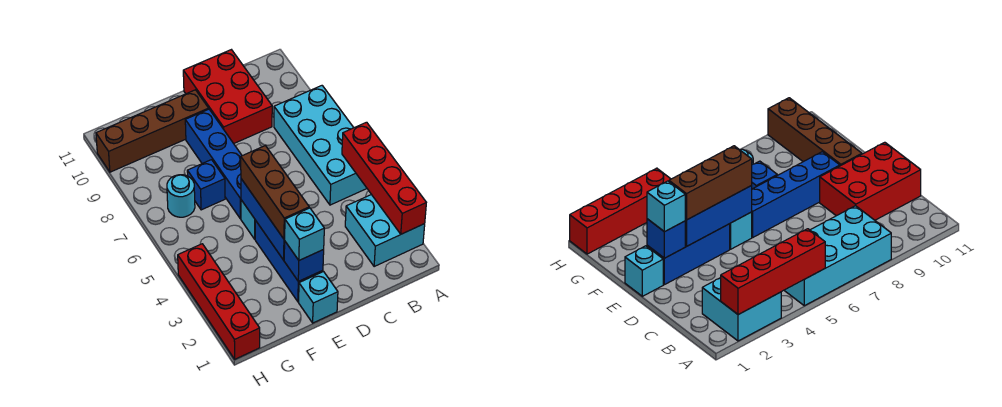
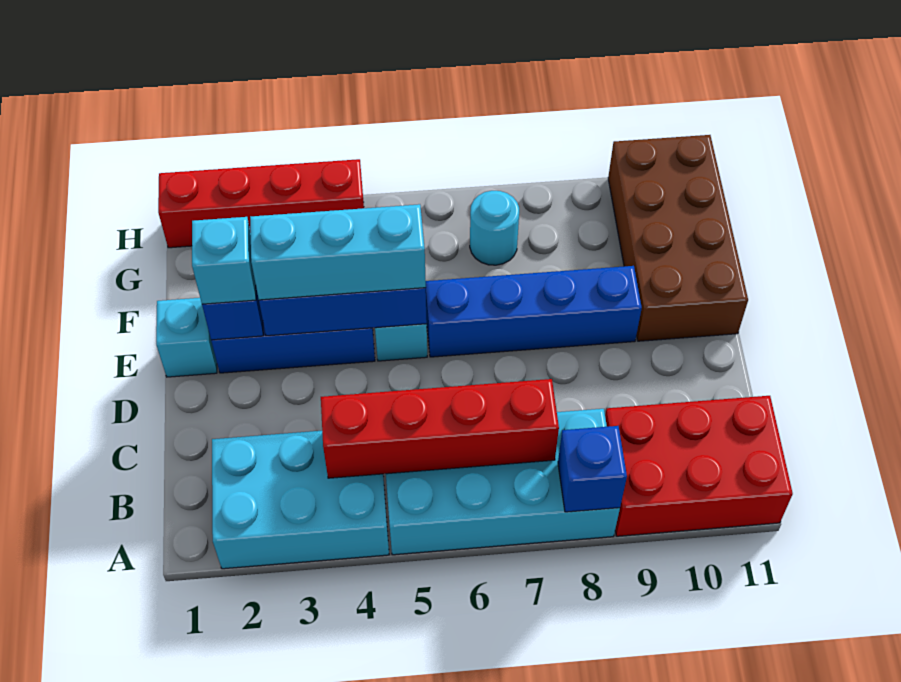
cyan 2x2 brick [345,195,425,267] -> cyan 2x3 brick [212,431,389,569]
red 1x4 brick [342,122,426,234] -> red 1x4 brick moved to [321,379,559,478]
red 2x3 brick [183,50,272,144] -> red 2x3 brick moved to [605,396,793,536]
brown 1x3 brick [241,146,309,239] -> cyan 1x3 brick [250,204,426,300]
brown 1x4 brick [96,90,209,172] -> brown 2x4 brick [608,135,748,341]
blue 1x1 brick [187,160,225,210] -> blue 1x1 brick moved to [558,426,627,512]

